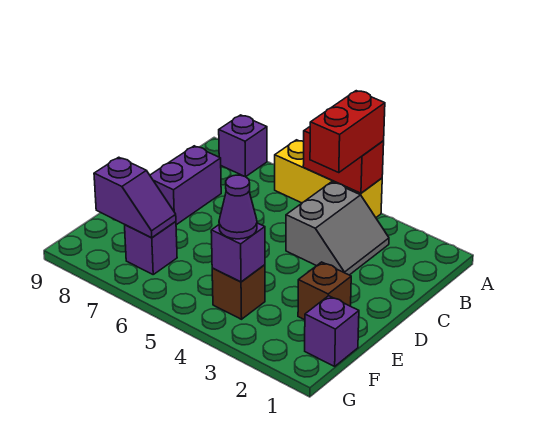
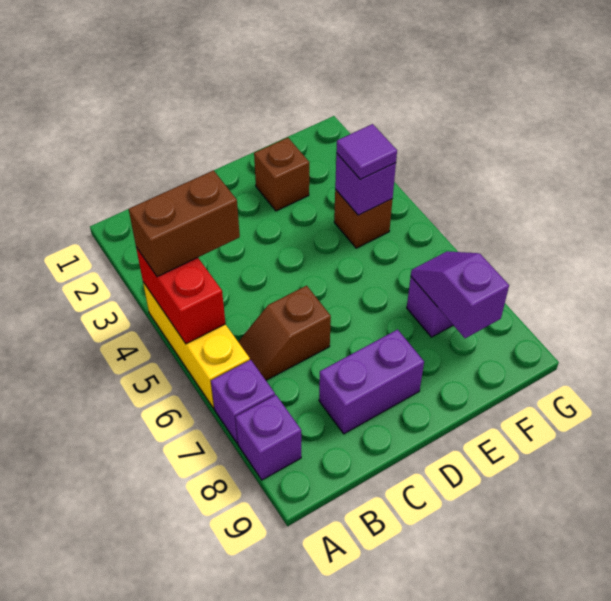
red 1x2 brick [310,91,385,173] -> brown 1x2 brick [129,170,240,277]
grey 2x2 slope [286,182,389,275] -> none
none -> brown 1x2 slope [238,286,331,380]
purple 1x1 brick [305,296,359,366] -> purple 1x1 brick moved to [211,360,275,443]
purple 1x1 cone [219,175,257,239] -> purple 1x1 tile [336,124,397,180]

